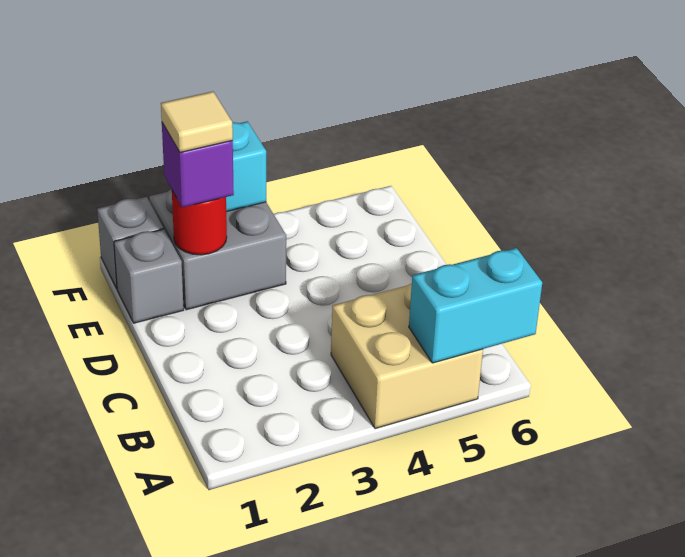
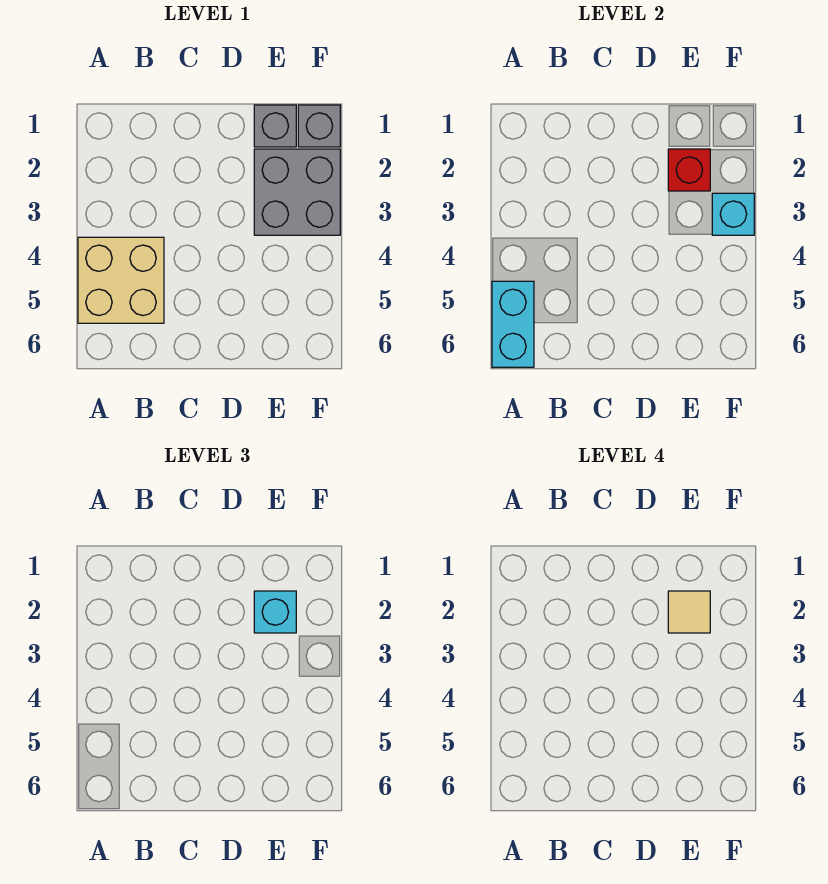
red 1x1 round brick [172,191,227,255] -> red 1x1 brick [668,149,710,191]
purple 1x1 brick [162,123,234,208] -> cyan 1x1 brick [254,591,296,633]

